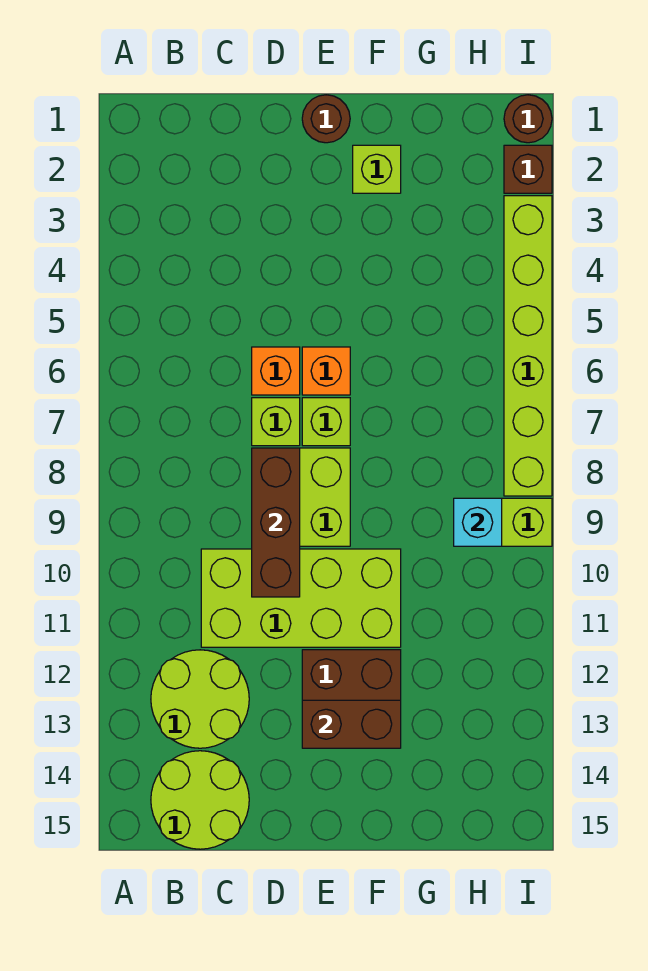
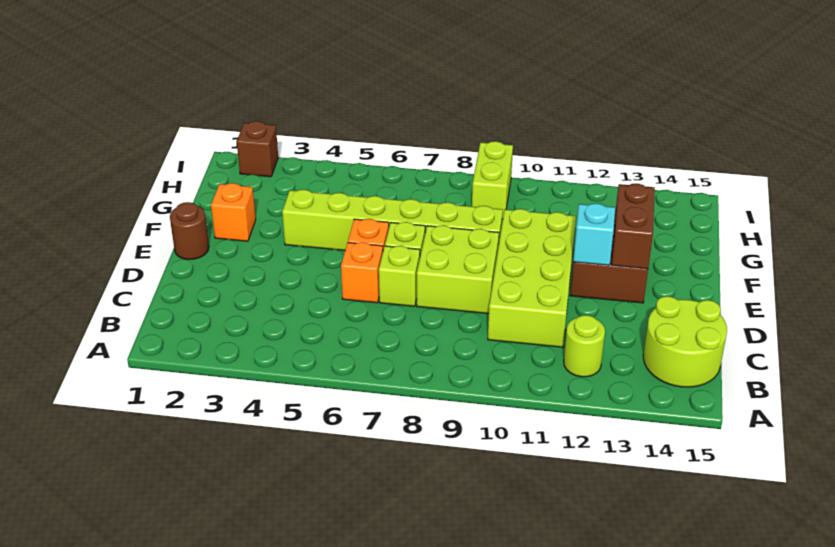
lime 2x2 round brick [151,650,249,748] -> lime 1x1 round brick [564,315,605,377]
brown 1x3 brick [252,448,300,597] -> none
lime 1x1 brick [353,145,401,193] -> orange 1x1 brick [211,183,256,241]
cyan 1x1 brick [454,498,502,546] -> cyan 1x1 brick moved to [573,203,615,265]
brown 1x1 round brick [504,95,552,143] -> none
lime 1x6 brick [504,196,552,496] -> lime 1x6 brick moved to [282,190,503,250]

